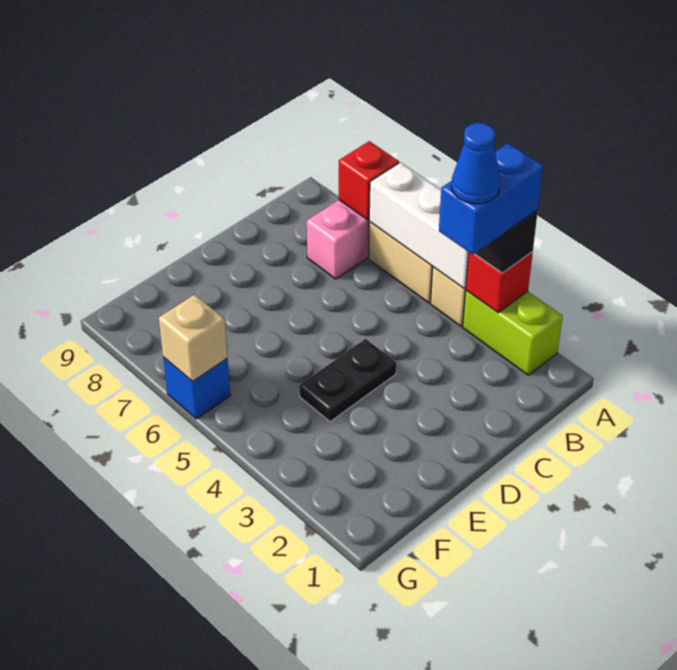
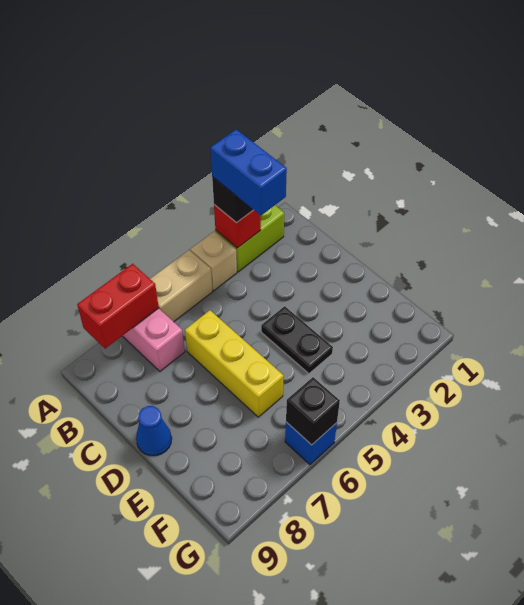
white 1x3 brick [369,162,469,289] -> none
red 1x1 brick [339,141,399,220] -> red 1x2 brick [77,264,159,349]
blue 1x1 cone [452,123,500,204] -> blue 1x1 cone moved to [136,406,172,456]
none -> yellow 1x3 brick [185,310,284,417]
tan 1x1 brick [159,295,228,381] -> black 1x1 brick [286,377,340,445]

